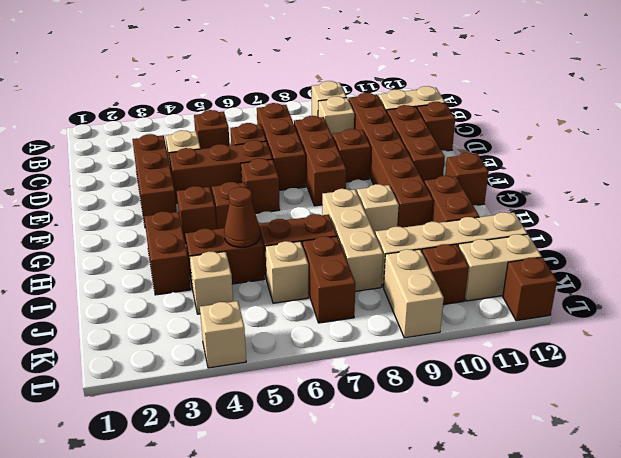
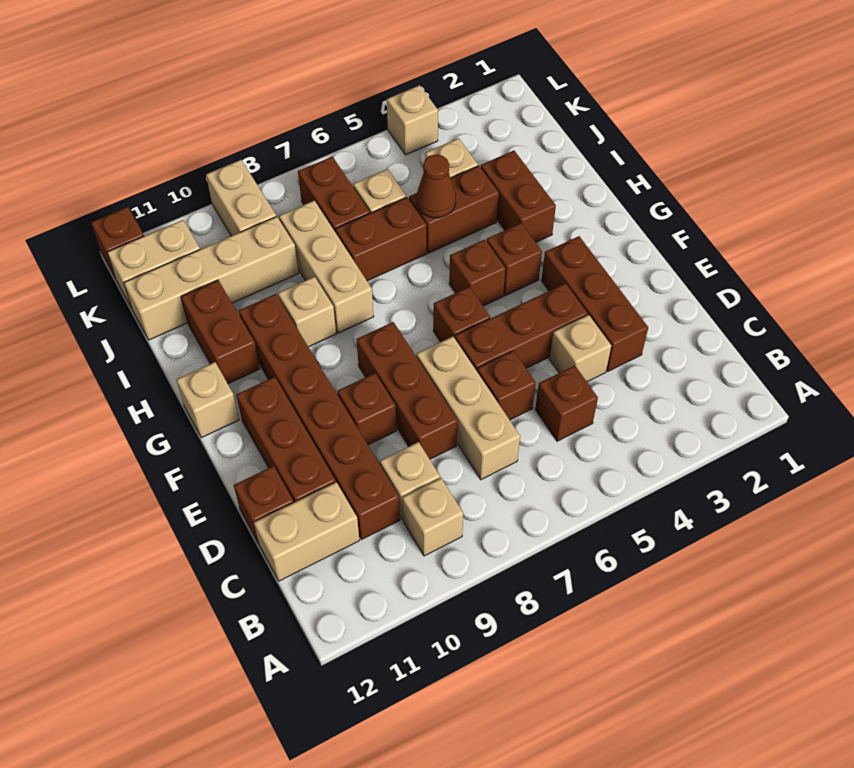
brown 1x3 brick [257,103,306,190] -> tan 1x3 brick [416,336,520,480]
brown 1x1 brick [445,153,489,205] -> tan 1x1 brick [176,362,239,438]
brown 1x1 brick [422,244,469,305] -> none

